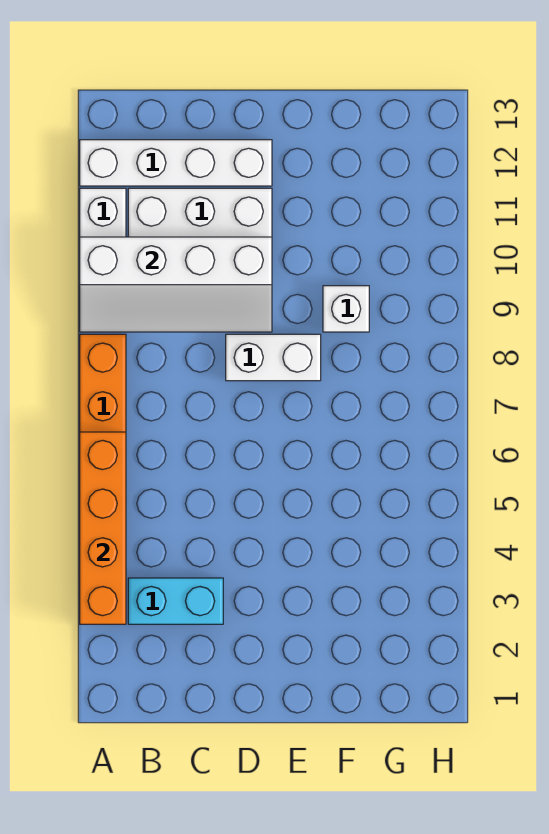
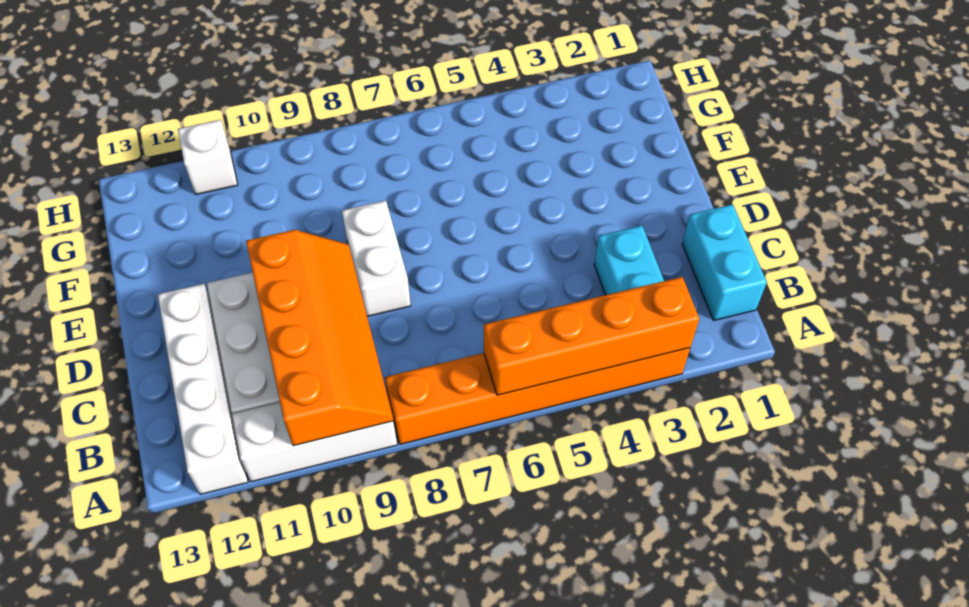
white 2x4 slope [80,237,272,332] -> orange 2x4 slope [246,230,393,446]
none -> cyan 1x2 brick [682,204,767,320]
white 1x1 brick [323,286,369,332] -> white 1x1 brick moved to [178,120,238,194]

